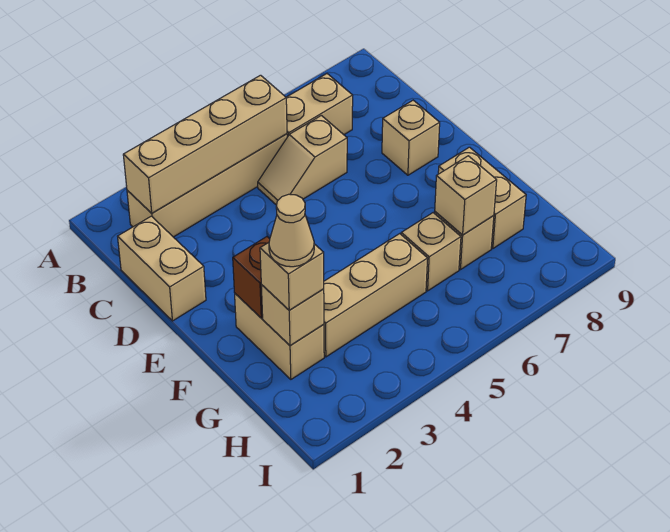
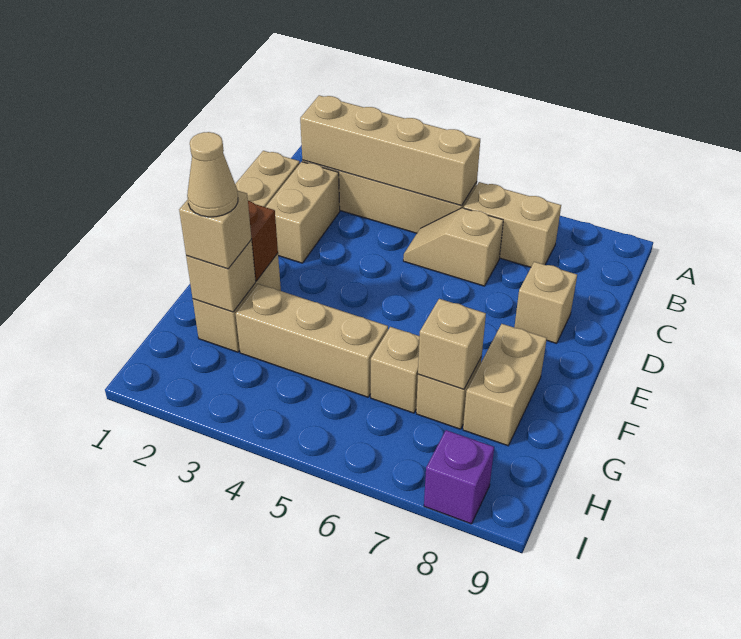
none -> tan 1x2 brick [266,162,340,263]
none -> purple 1x1 brick [424,430,494,524]

